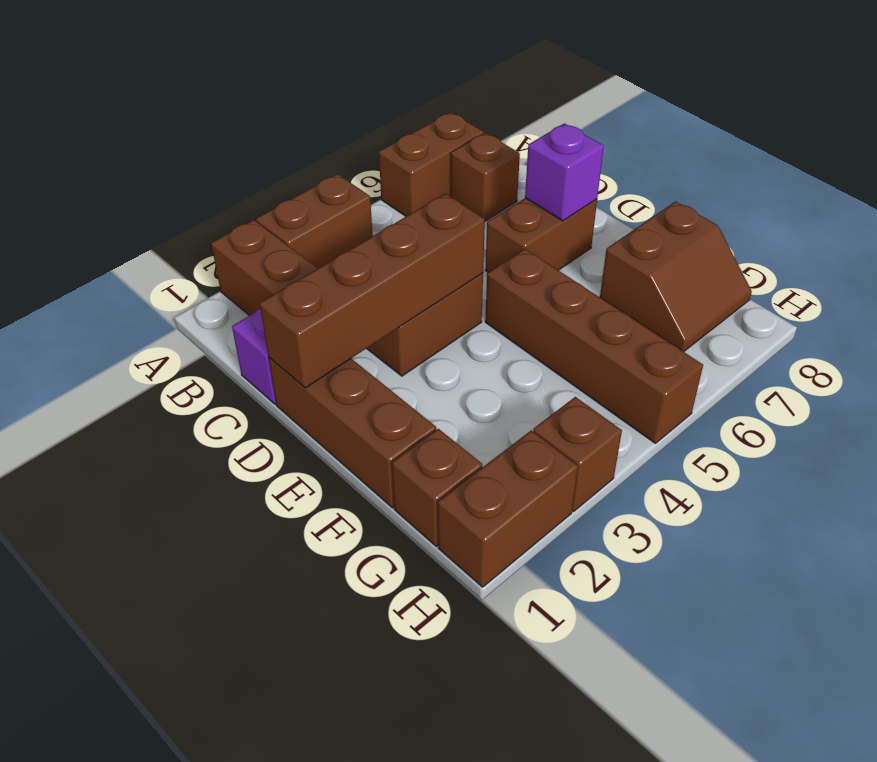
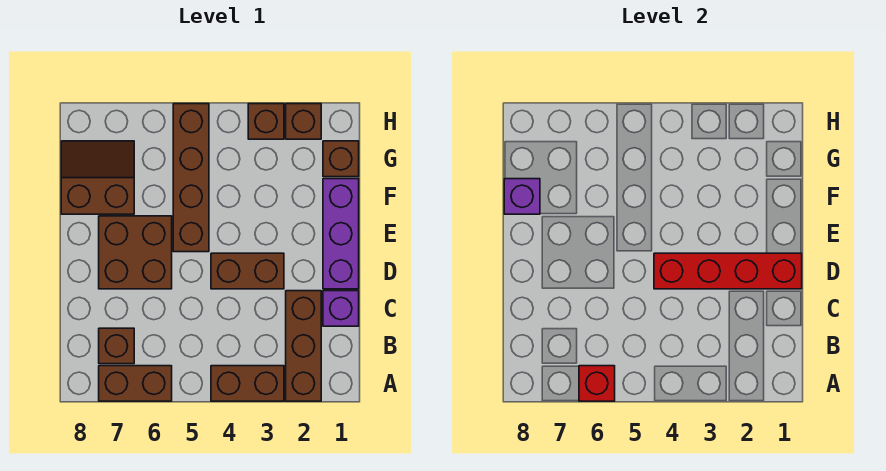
none -> red 1x1 brick [579,366,615,401]
brown 1x3 brick [269,358,436,508] -> purple 1x3 brick [323,179,359,289]
brown 1x4 brick [260,194,485,388] -> red 1x4 brick [654,253,802,289]
brown 1x2 brick [485,198,597,272] -> brown 2x2 brick [99,216,172,289]
purple 1x1 brick [525,123,604,221] -> purple 1x1 brick moved to [504,179,540,214]
brown 1x2 brick [438,430,578,587] -> brown 1x1 brick [286,104,321,139]

